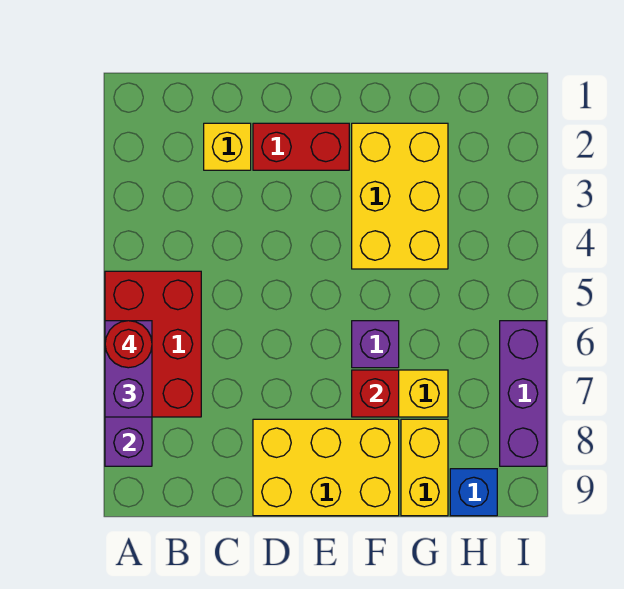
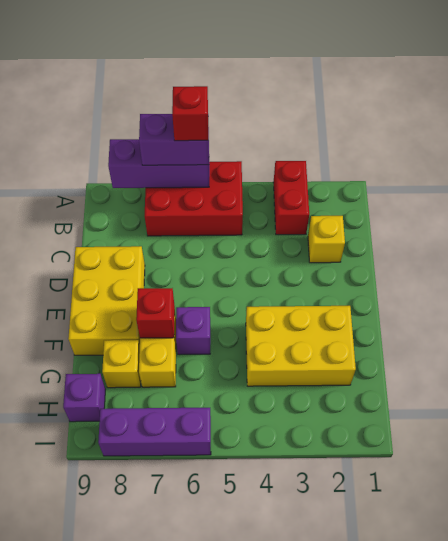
red 1x1 round brick [105,321,152,368] -> red 1x1 brick [172,86,208,141]
red 1x2 brick [253,123,349,170] -> red 1x2 brick moved to [273,161,309,235]
yellow 1x2 brick [401,419,448,516] -> yellow 1x1 brick [102,340,141,388]
blue 1x1 brick [450,469,497,516] -> purple 1x1 brick [63,374,105,422]

